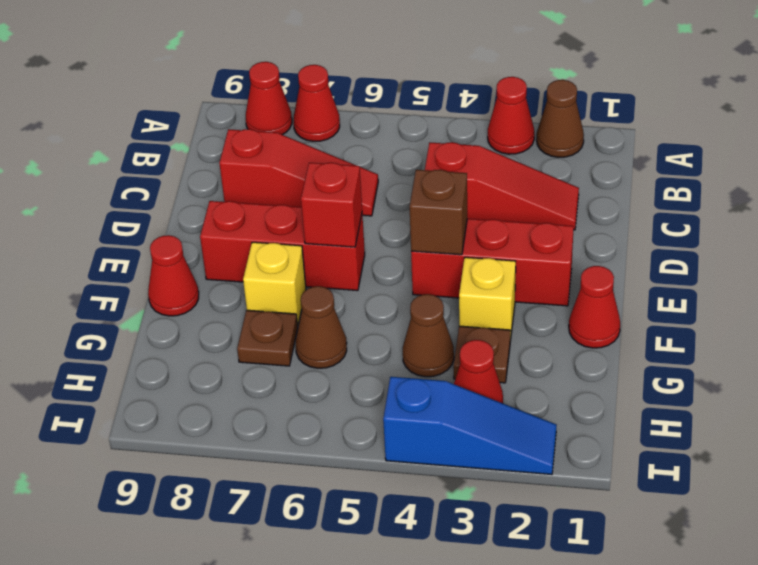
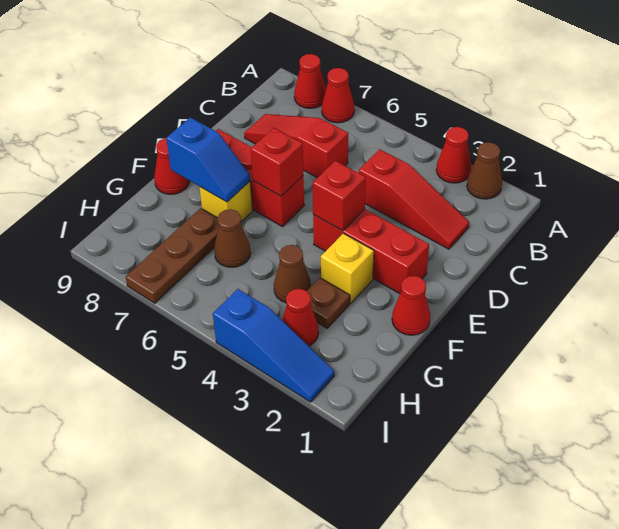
red 1x3 slope [219,129,378,216] -> red 1x3 slope turned to [244,114,348,178]
brown 1x1 brick [410,170,467,255] -> red 1x1 brick [313,161,366,231]
none -> blue 1x2 slope [166,117,250,202]
brown 1x1 plate [237,310,298,366] -> brown 1x3 plate [126,208,219,303]

